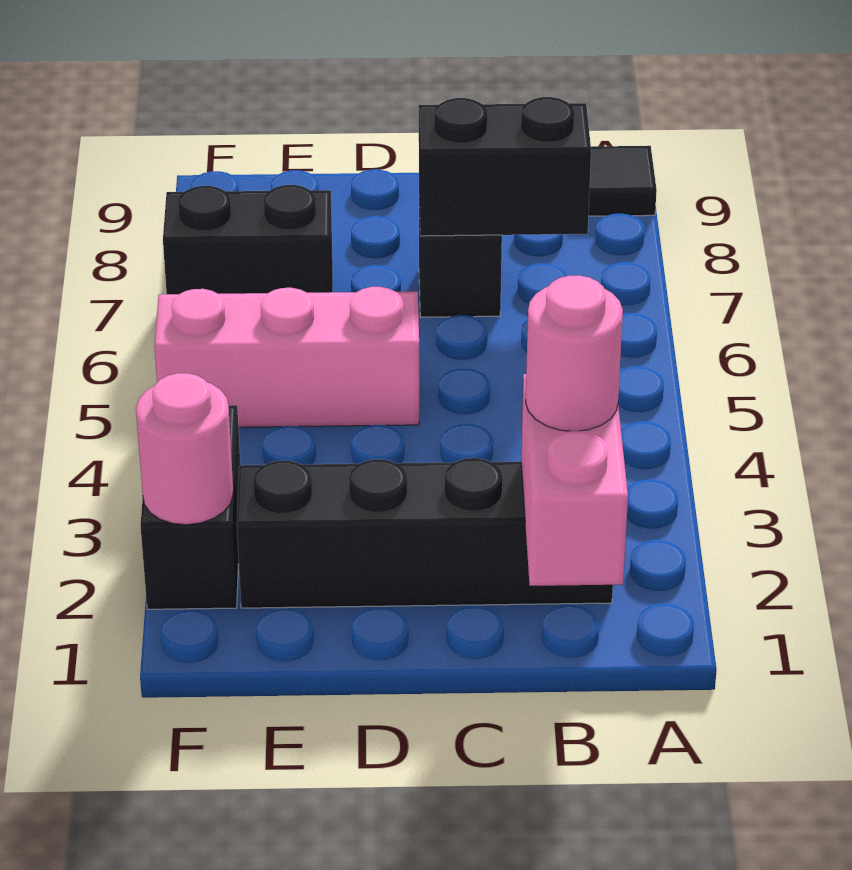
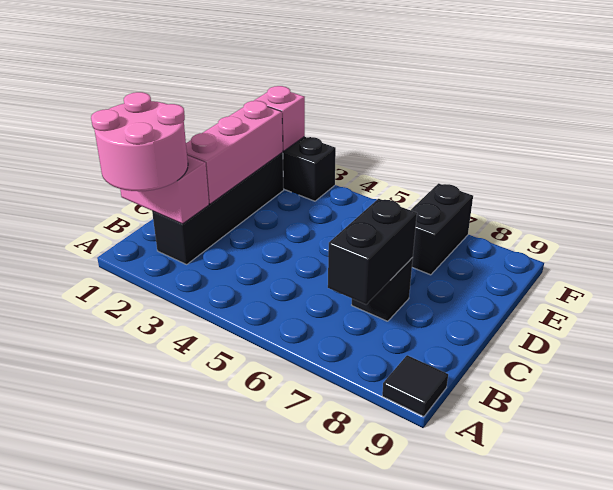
pink 1x1 round brick [526,275,623,431] -> pink 2x2 round brick [91,92,188,191]
pink 1x3 brick [154,287,419,427] -> pink 1x3 brick moved to [186,101,283,204]
pink 1x1 round brick [136,373,233,525] -> pink 1x1 brick [254,86,305,151]

